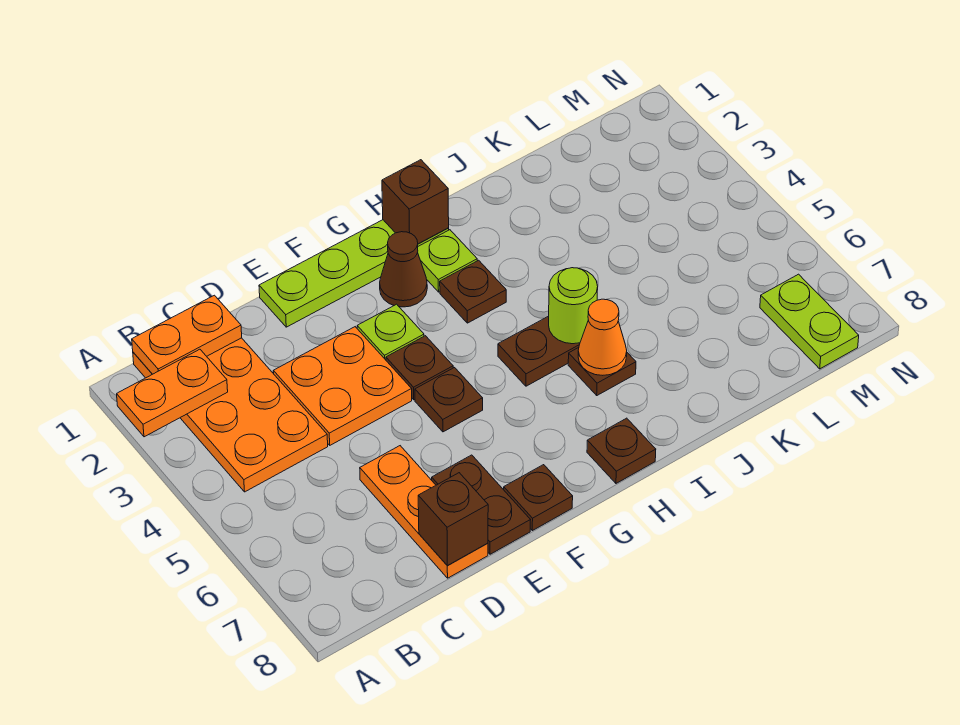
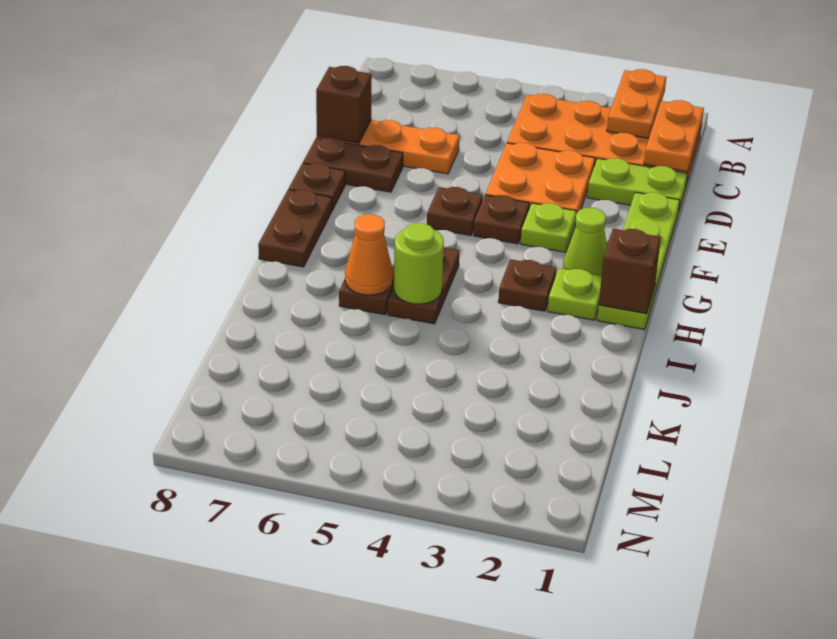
brown 1x1 cone [380,232,427,307] -> lime 1x1 cone [563,207,607,276]
brown 1x1 plate [587,418,656,483] -> brown 1x2 plate [258,190,332,267]
lime 1x2 plate [760,274,859,369] -> lime 1x2 plate moved to [587,158,687,213]

